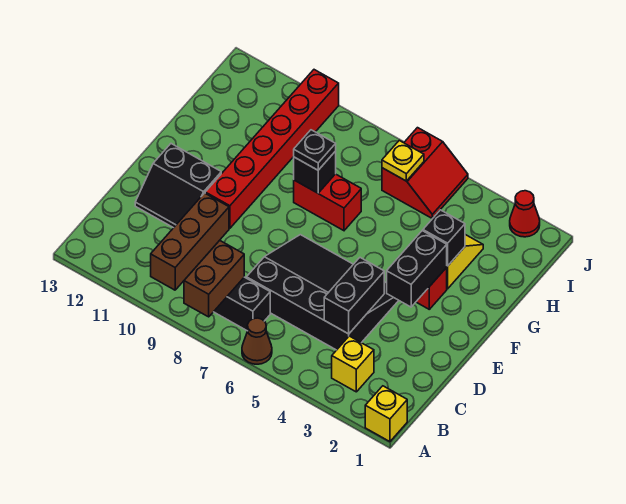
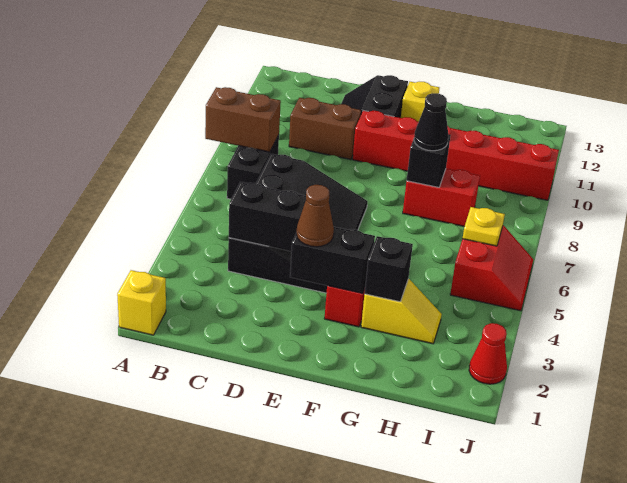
brown 1x1 cone [242,318,272,364] -> brown 1x1 cone moved to [296,185,334,247]
yellow 1x1 brick [332,336,374,392] -> yellow 1x1 brick moved to [401,82,439,122]
brown 1x3 brick [151,193,229,290] -> brown 1x2 brick [289,98,361,160]
red 1x2 brick [294,174,361,231] -> red 1x2 brick turned to [403,169,480,227]
black 1x1 plate [294,130,336,170] -> black 1x1 cone [414,93,448,151]
red 2x2 slope [382,128,468,219] -> red 2x2 slope turned to [450,225,533,311]

